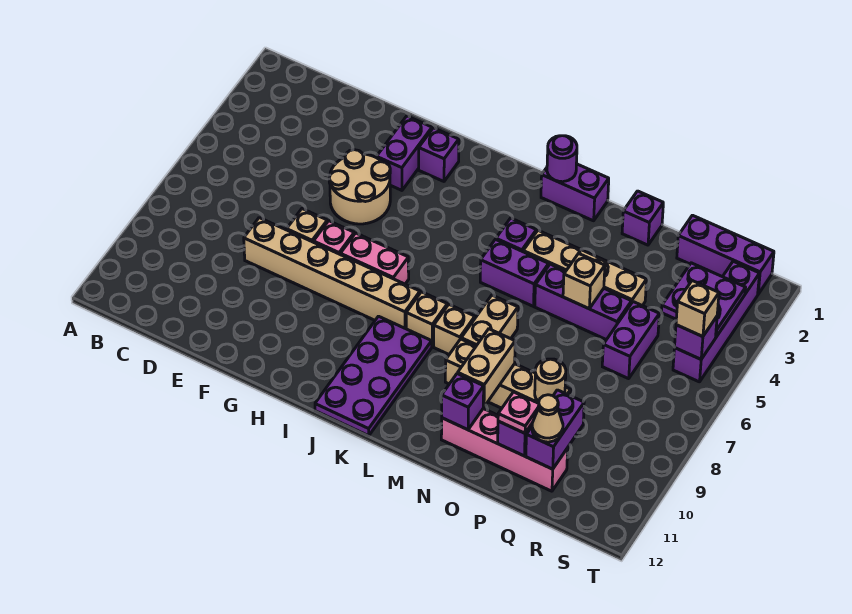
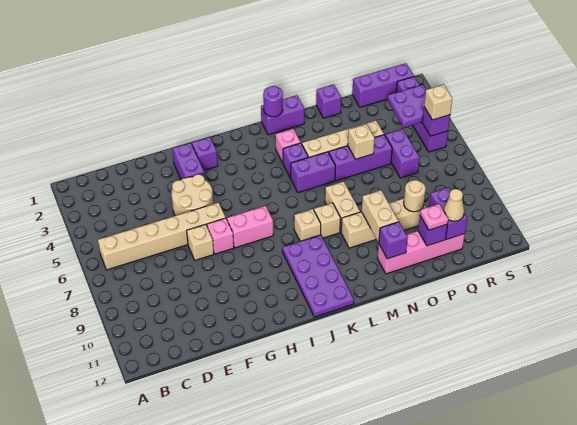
tan 1x6 brick [244,218,420,329] -> tan 1x6 brick moved to [98,203,226,270]
none -> pink 1x1 brick [275,129,301,163]

